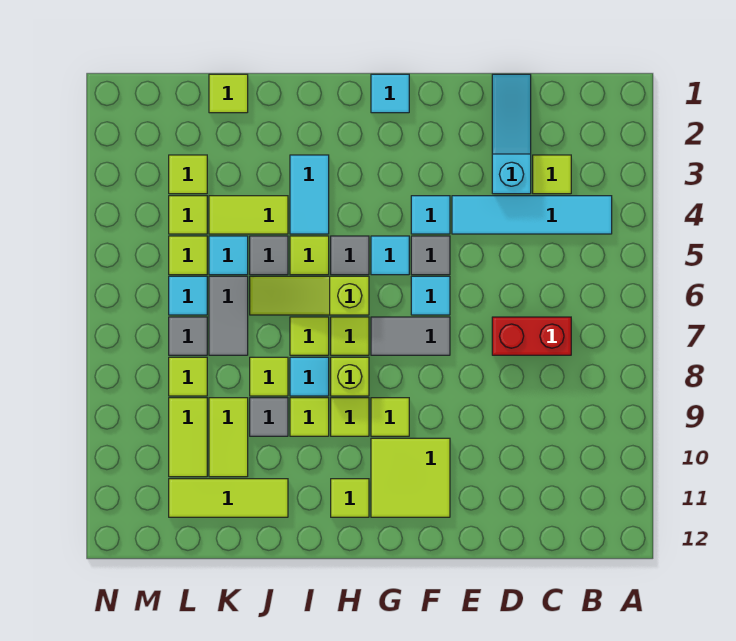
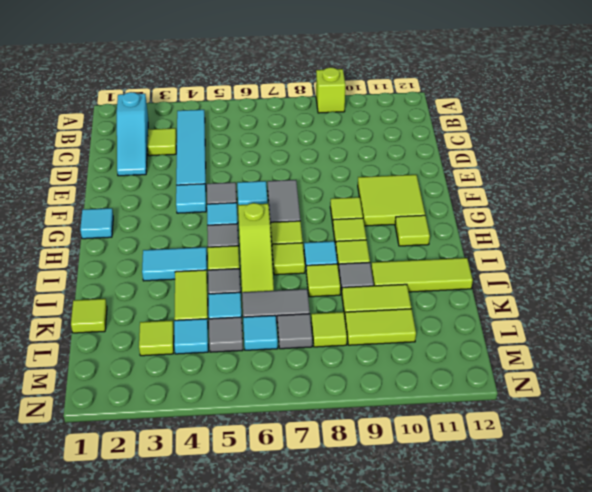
red 1x2 brick [492,317,571,355] -> none
cyan 1x3 slope [492,74,531,194] -> cyan 1x3 slope turned to [117,92,148,176]
lime 1x1 brick [331,357,369,396] -> lime 1x1 brick moved to [316,67,345,113]
lime 1x3 tile [169,479,288,517] -> lime 1x3 tile turned to [371,258,473,292]
lime 1x1 tile [169,196,207,234] -> cyan 1x1 tile [174,319,208,354]
lime 1x1 tile [169,236,207,275] -> grey 1x1 tile [209,317,243,352]

